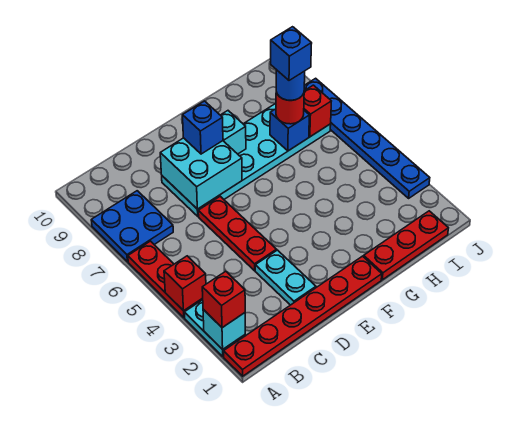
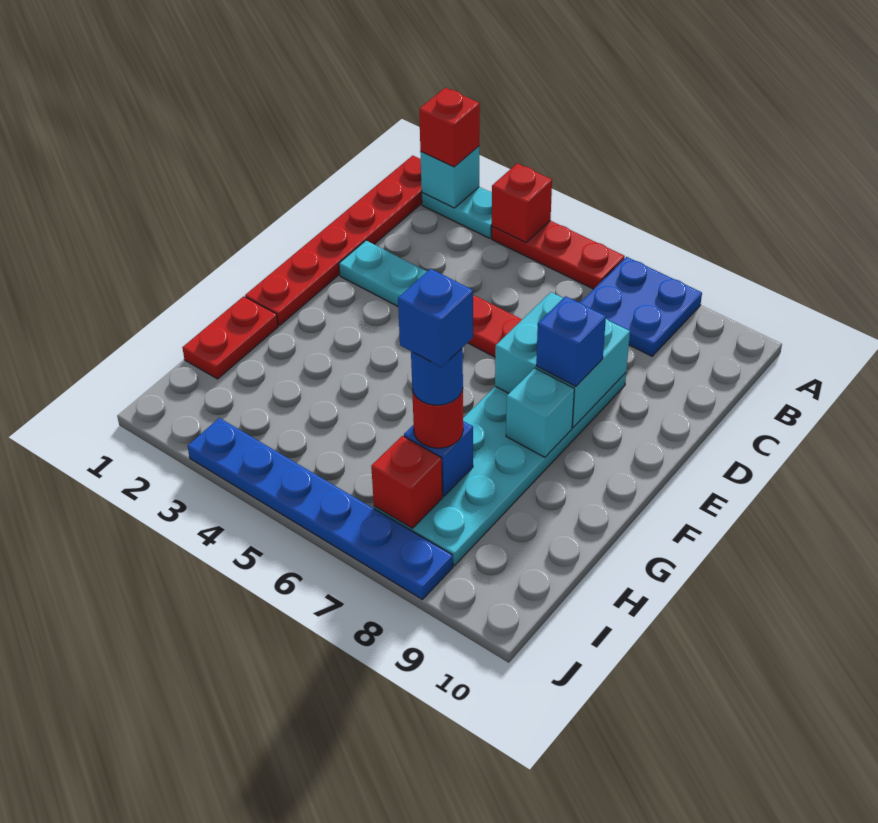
red 1x3 plate [364,211,448,280] -> red 1x2 plate [182,296,278,379]

